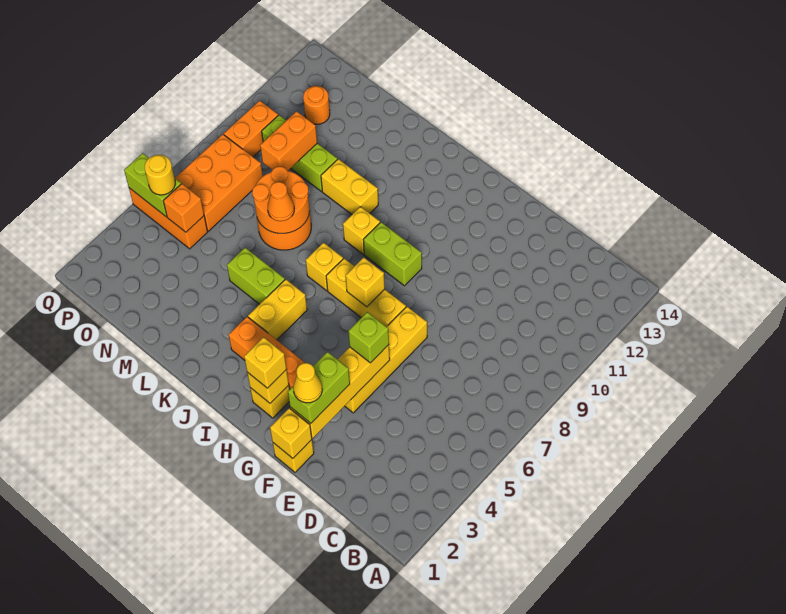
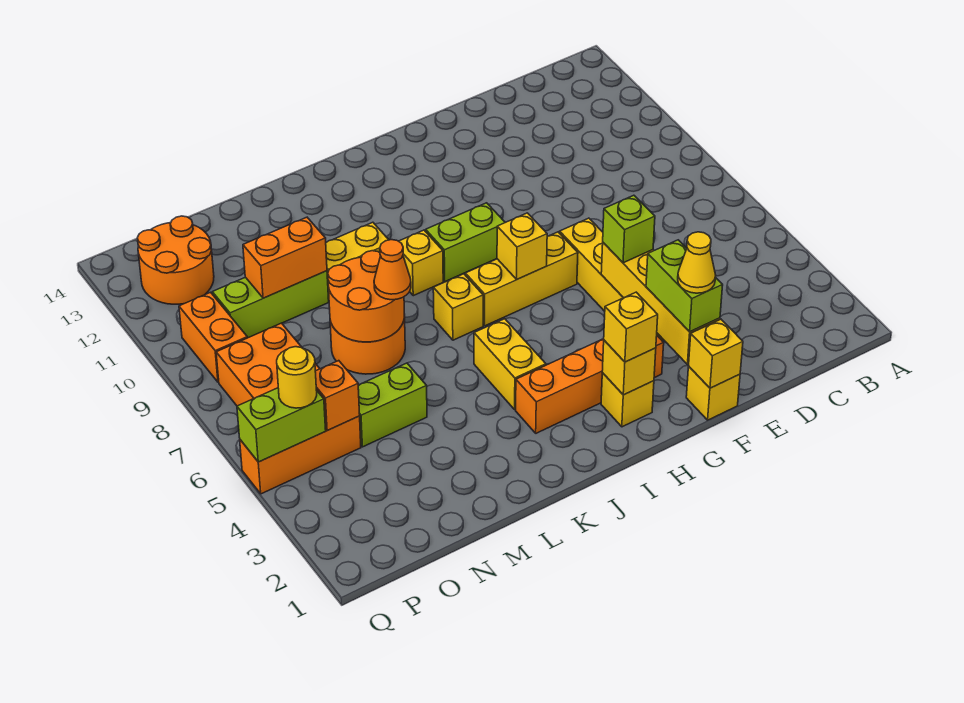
lime 1x2 brick [227,248,285,304] -> lime 1x2 brick moved to [358,363,427,447]
orange 1x2 brick [260,111,317,171] -> orange 1x2 brick turned to [243,217,327,298]
orange 1x1 round brick [303,86,330,124] -> orange 2x2 round brick [137,216,214,304]

